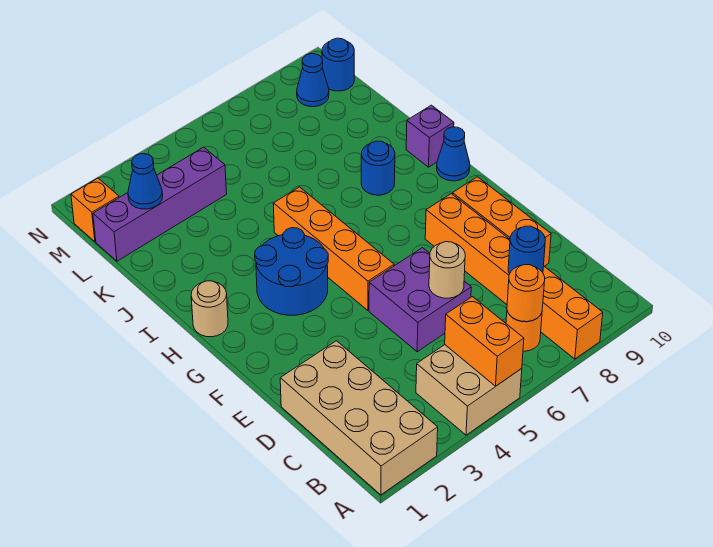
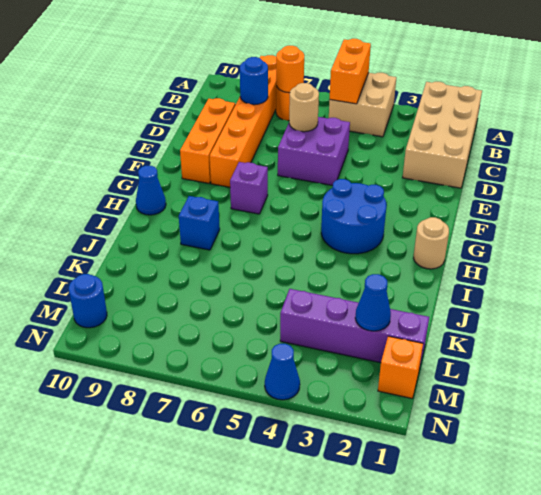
orange 1x4 brick [273,187,394,310] -> none
blue 1x1 round brick [361,141,395,195] -> blue 1x1 brick [179,196,220,250]
purple 1x1 brick [406,105,454,167] -> purple 1x1 brick moved to [230,162,268,214]
blue 1x1 cone [297,54,329,107] -> blue 1x1 cone moved to [265,344,300,400]

